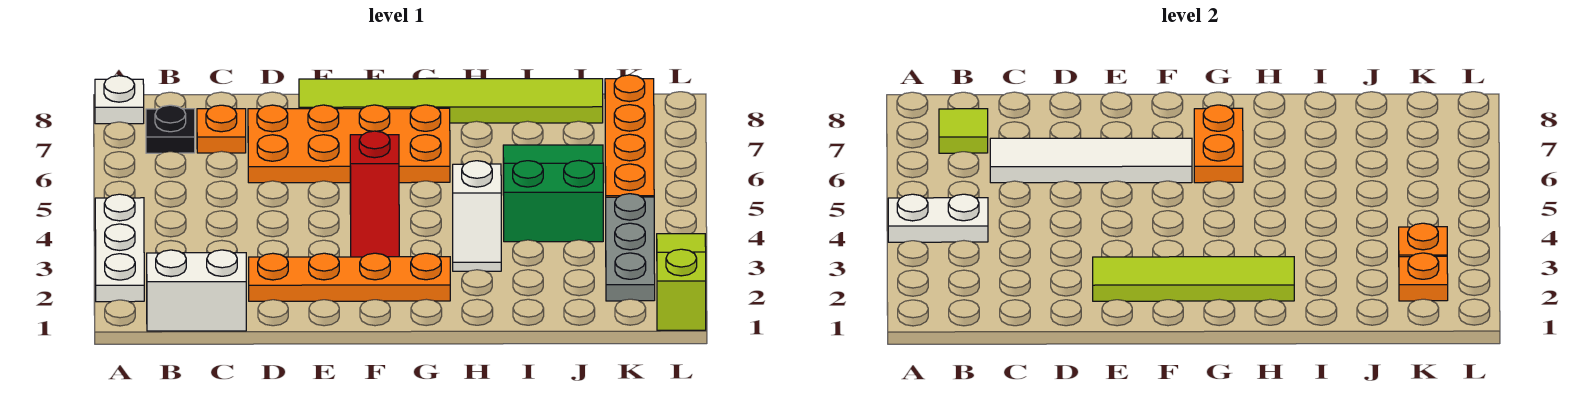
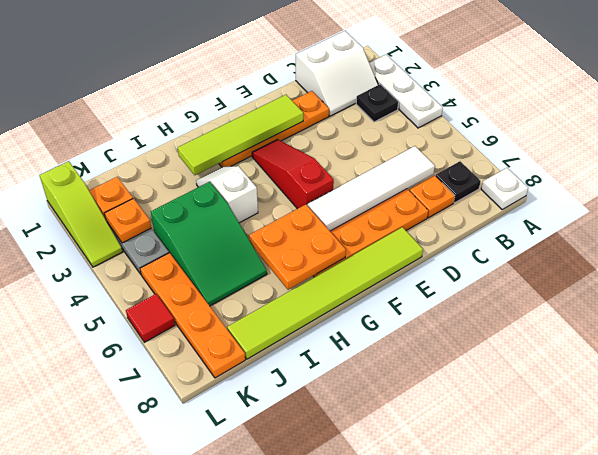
white 1x2 plate [888,194,988,242] -> none
none -> black 1x1 plate [356,84,398,122]
lime 1x1 tile [939,109,988,153] -> none
orange 1x2 plate [1194,105,1243,183] -> orange 2x2 plate [249,205,346,290]
none -> red 1x1 tile [126,294,175,342]

